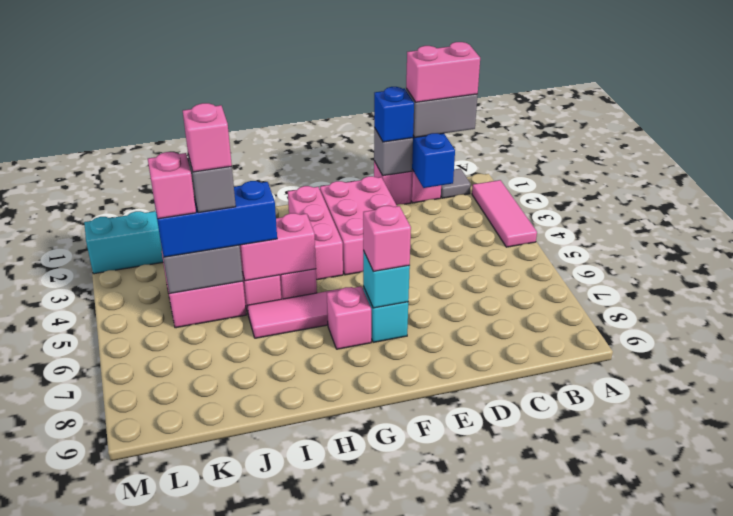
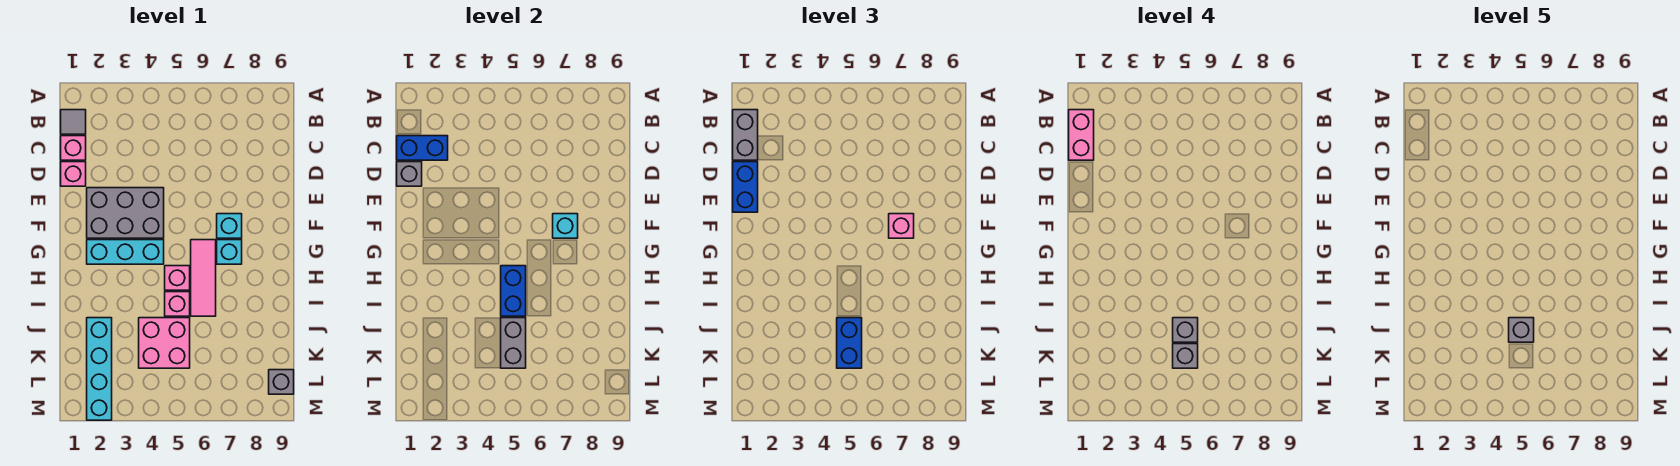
pink 1x3 tile [472,180,537,247] -> none
blue 1x1 brick [374,87,414,142] -> blue 1x2 brick [733,162,758,212]
pink 2x3 brick [320,176,397,275] -> grey 2x3 brick [87,188,164,238]
pink 1x3 brick [288,186,343,280] -> cyan 1x3 brick [87,240,164,264]
pink 1x1 brick [327,286,371,349] -> cyan 1x1 brick [217,240,242,264]
pink 1x2 brick [240,213,316,281] -> blue 1x2 brick [501,266,526,316]
blue 1x3 brick [155,181,277,257] -> blue 1x2 brick [837,318,862,368]
pink 1x1 brick [183,103,232,172] -> grey 1x1 brick [1509,318,1534,342]
pink 1x1 brick [148,152,196,219] -> grey 1x1 brick [1173,344,1198,368]
none -> grey 1x1 brick [269,370,294,394]

